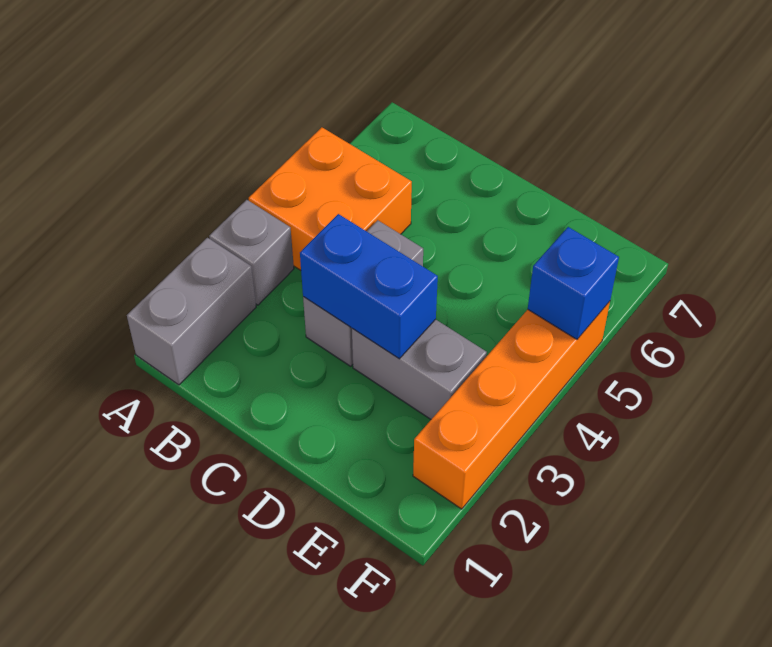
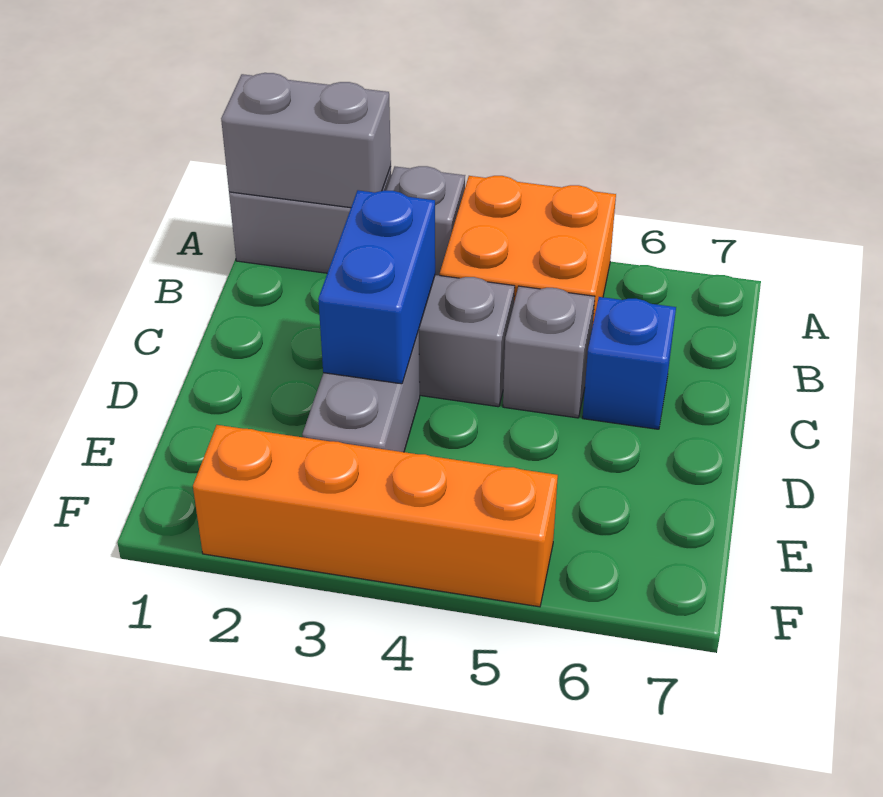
none -> grey 1x2 brick [221,73,391,208]
none -> grey 1x1 brick [503,286,595,418]
blue 1x1 brick [528,227,619,339] -> blue 1x1 brick moved to [583,297,676,429]

